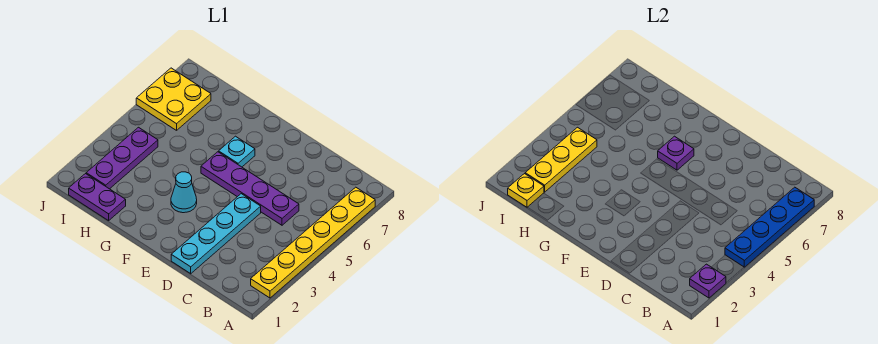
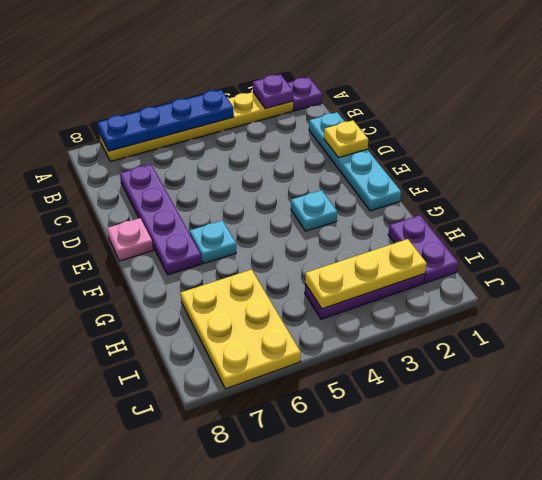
purple 1x4 plate [201,152,299,225] -> purple 1x4 plate moved to [120,165,202,275]
cyan 1x4 plate [171,194,261,274] -> cyan 1x4 plate turned to [309,112,401,211]
none -> pink 1x1 plate [107,218,153,261]
cyan 1x1 cone [171,172,197,213] -> cyan 1x1 plate [291,190,337,231]
purple 1x1 plate [658,136,694,170] -> purple 1x1 plate moved to [288,77,322,111]
yellow 1x1 plate [508,174,544,207] -> yellow 1x1 plate moved to [324,121,368,158]
yellow 2x2 plate [136,68,211,130] -> yellow 2x3 plate [181,270,301,389]

